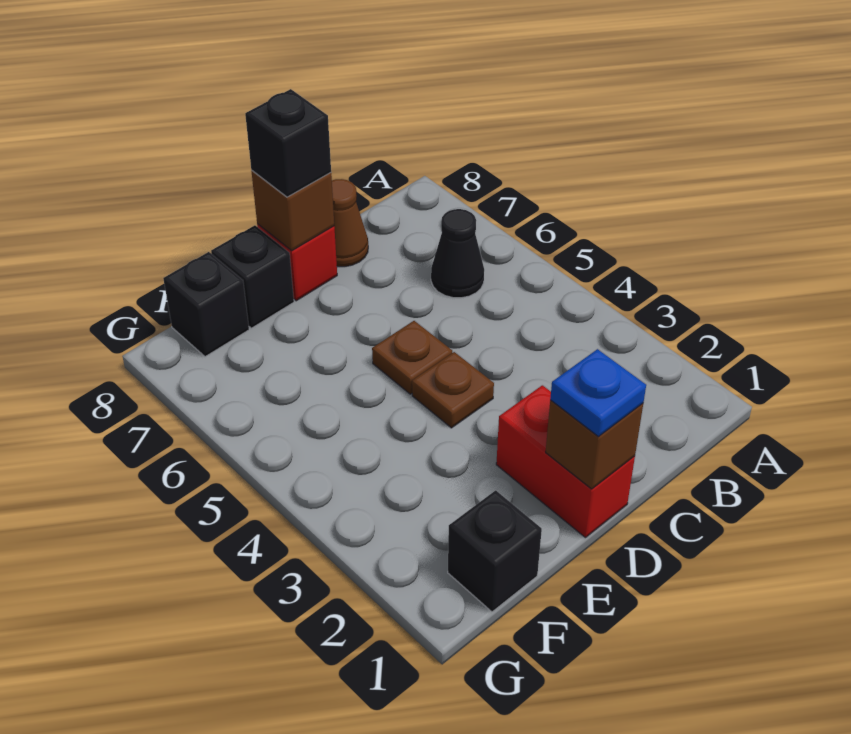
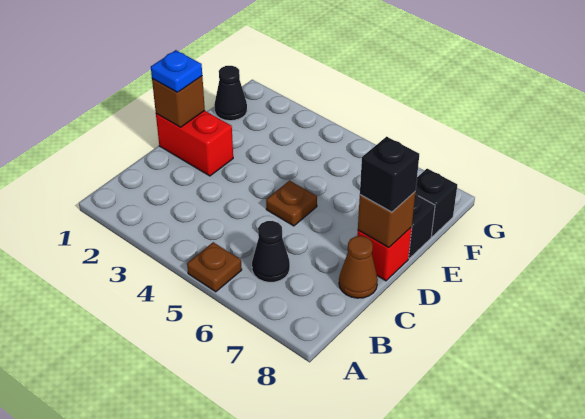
brown 1x1 plate [412,352,494,428] -> brown 1x1 plate moved to [187,242,242,292]
black 1x1 brick [448,490,542,612] -> black 1x1 cone [214,66,247,121]

